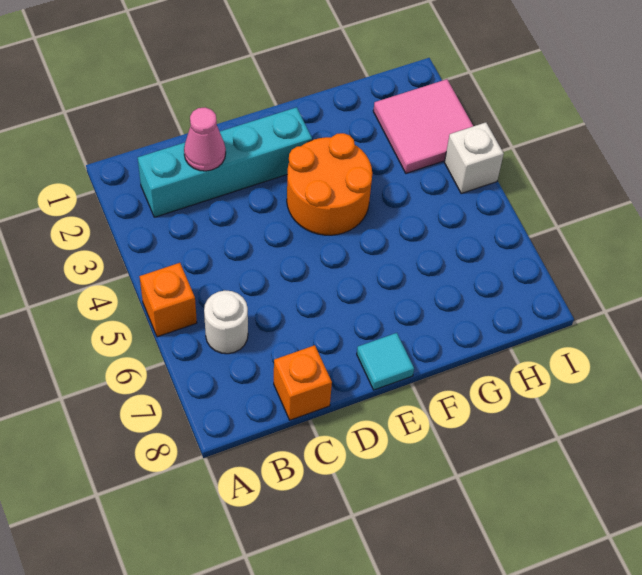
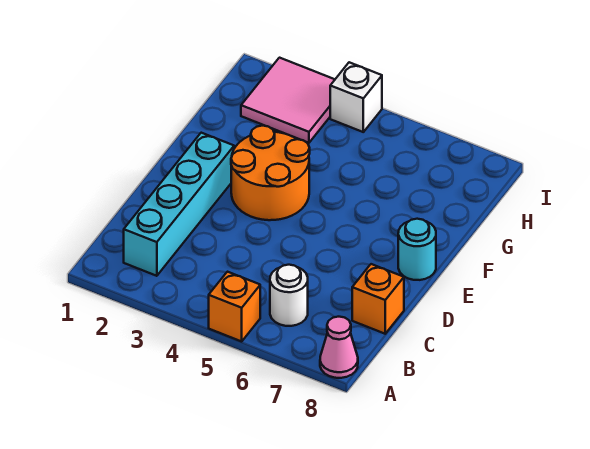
pink 1x1 cone [184,107,226,171] -> pink 1x1 cone moved to [320,317,358,378]
cyan 1x1 tile [357,333,414,390] -> cyan 1x1 round brick [398,219,436,280]

